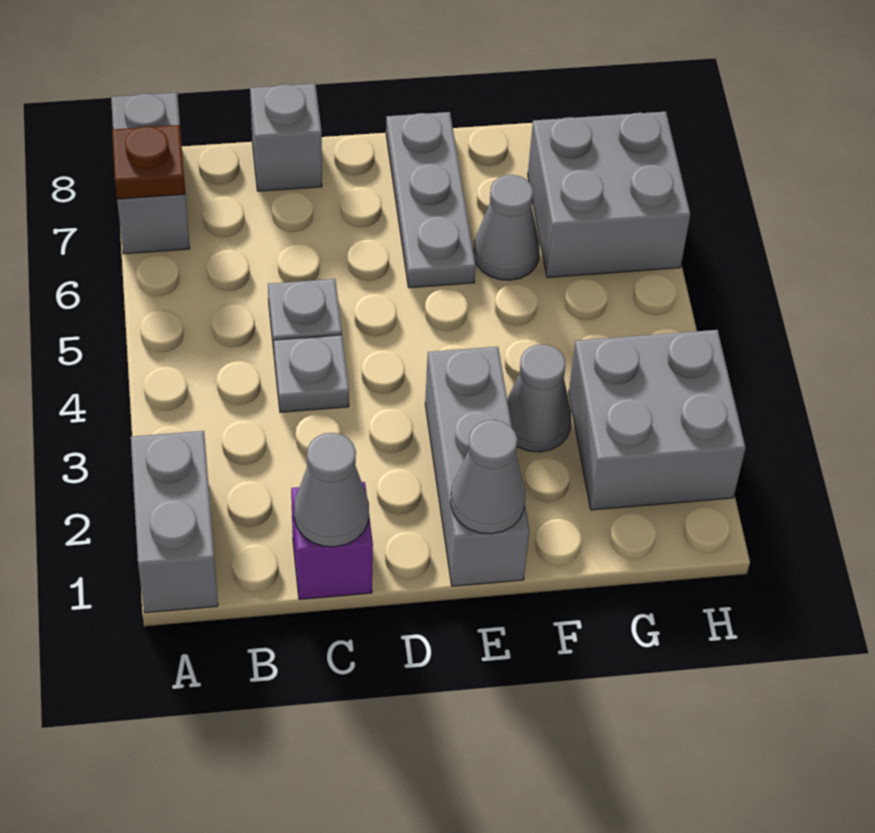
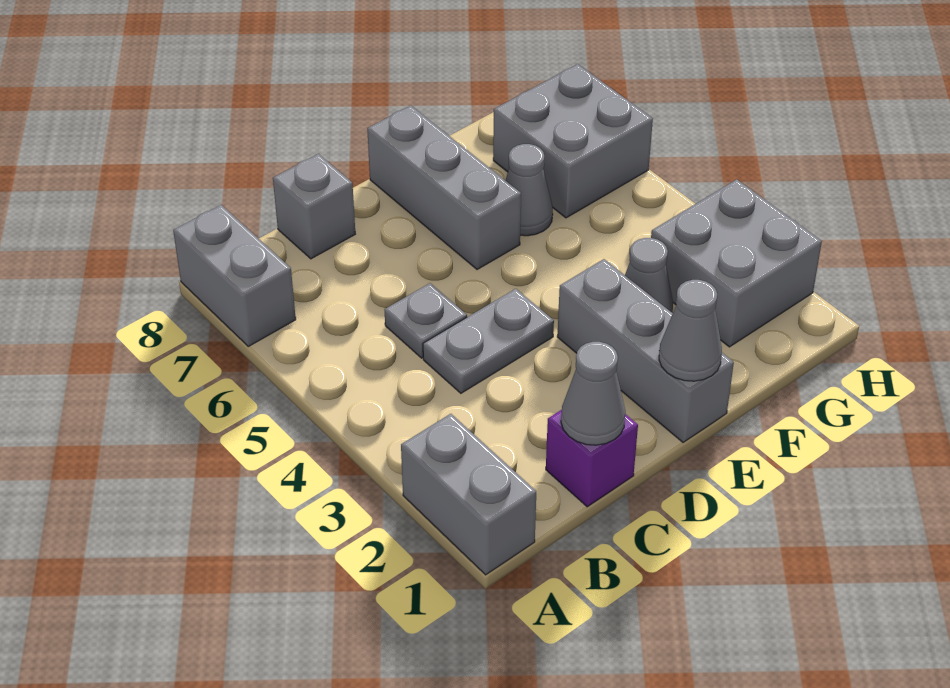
brown 1x1 plate [112,125,185,199] -> none
grey 1x1 plate [274,335,349,412] -> grey 1x2 plate [423,289,554,393]
grey 1x3 plate [386,112,476,288] -> grey 1x3 brick [367,105,521,270]

